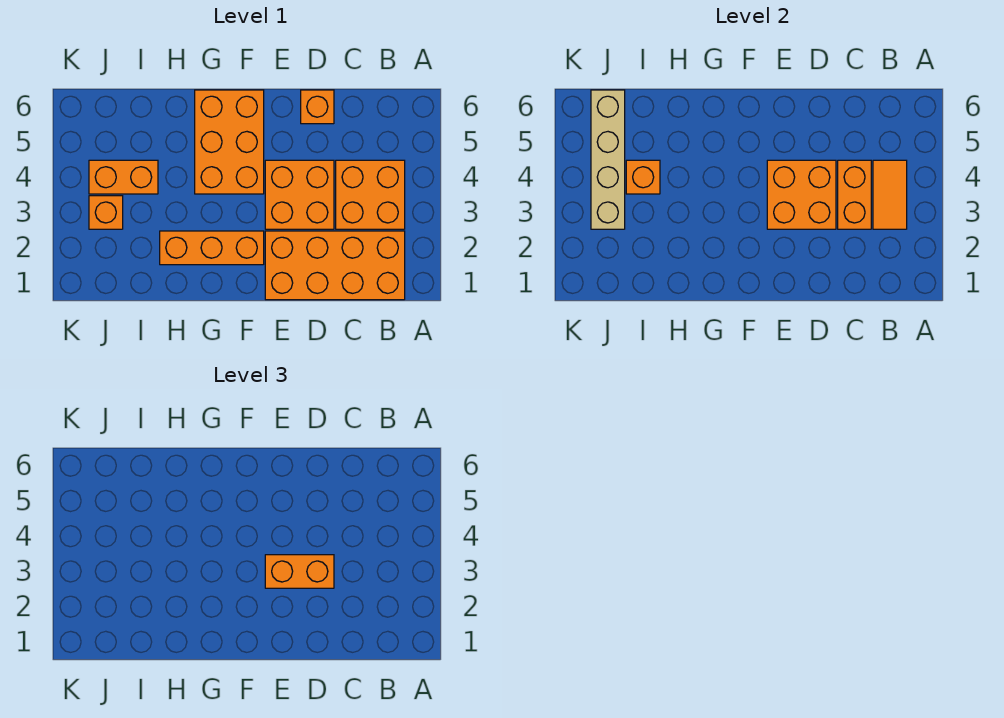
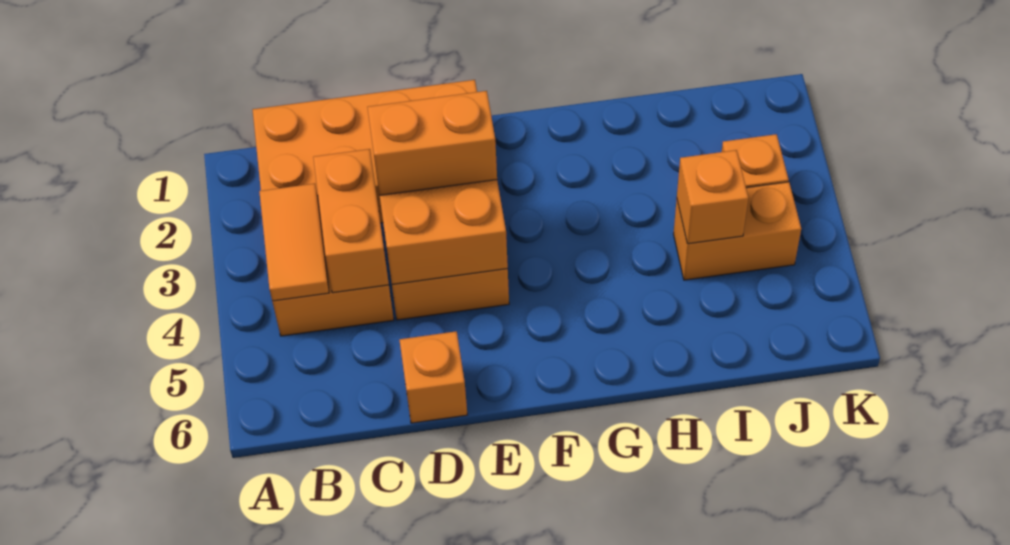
orange 1x3 brick [160,231,264,265] -> none
orange 2x3 brick [195,90,264,194] -> none
tan 1x4 brick [591,90,625,229] -> none

